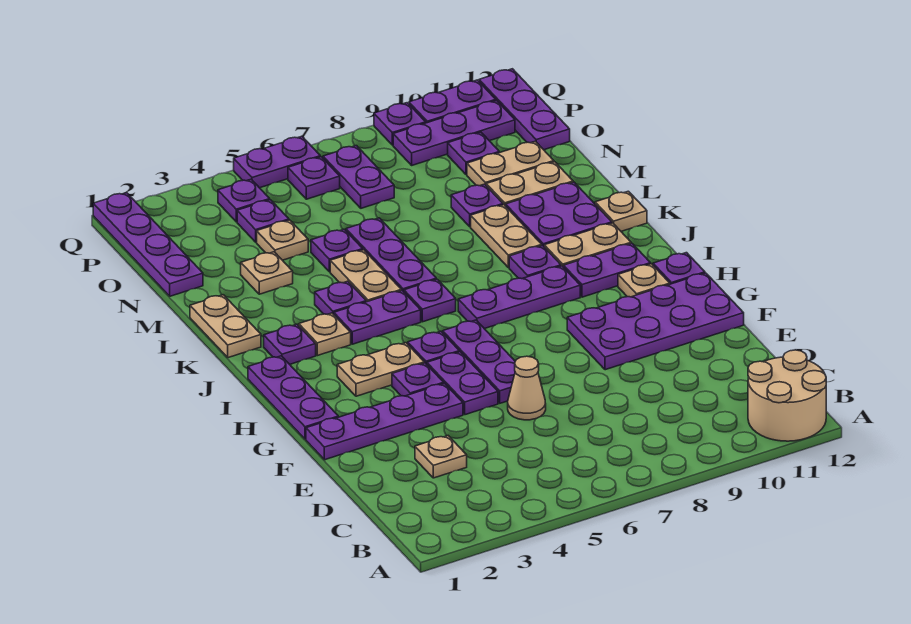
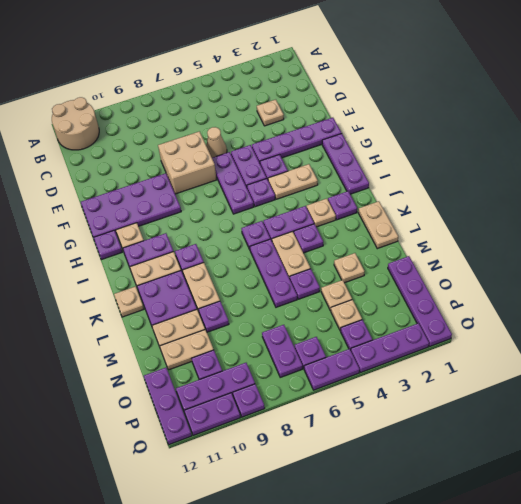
none -> tan 2x2 brick [158,131,217,194]
purple 1x3 plate [458,266,580,329] -> purple 1x3 plate moved to [351,323,429,373]
purple 1x1 plate [237,200,289,242] -> tan 1x1 plate [331,300,362,331]

